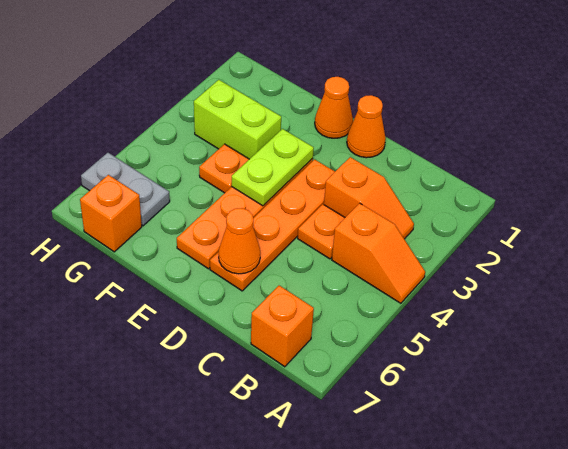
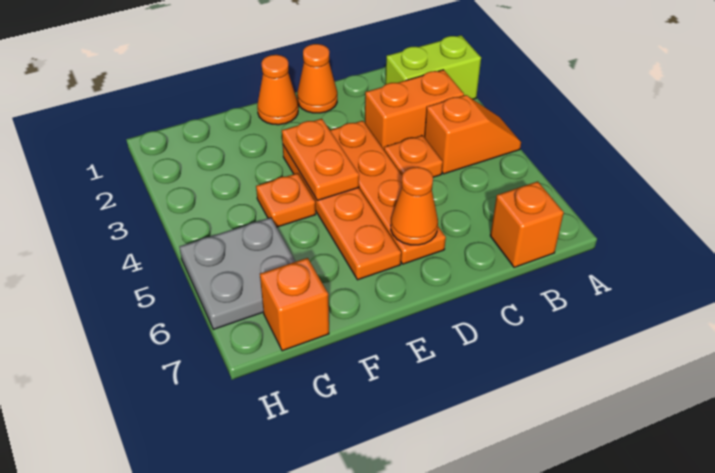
orange 1x2 slope [324,157,414,239] -> orange 1x2 brick [365,70,464,149]
lime 1x2 plate [232,129,314,206] -> orange 1x2 plate [282,119,359,201]
lime 1x2 brick [194,80,281,159] -> lime 1x2 brick moved to [385,35,481,99]
grey 1x2 plate [81,153,170,226] -> grey 2x2 plate [180,218,296,329]

